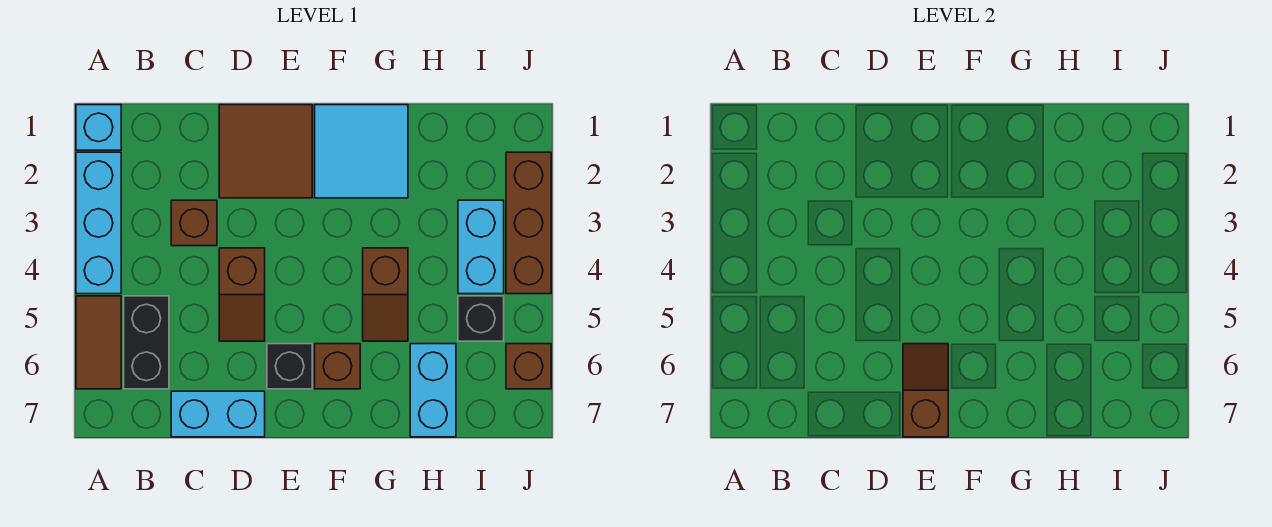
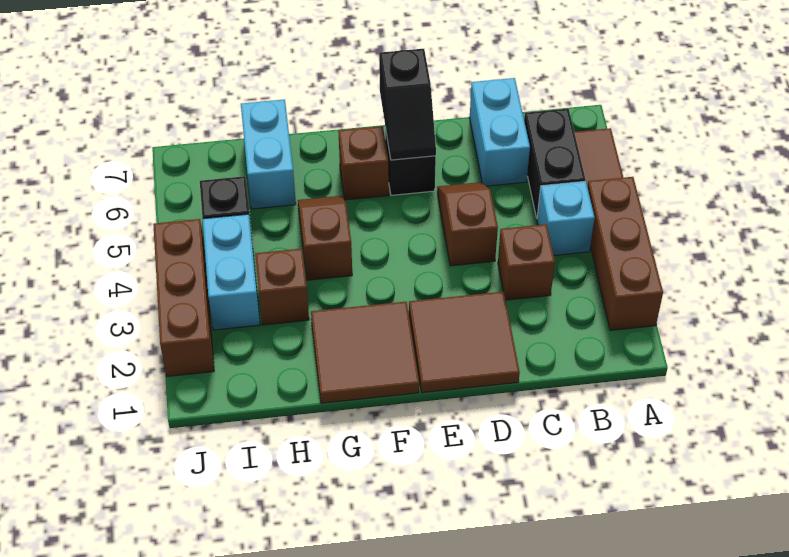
cyan 1x1 brick [76,105,121,150] -> cyan 1x1 brick moved to [537,181,595,255]
cyan 1x3 brick [76,152,121,294] -> brown 1x3 brick [587,177,663,330]
cyan 1x2 brick [171,391,265,437] -> cyan 1x2 brick turned to [470,78,530,186]
brown 1x2 slope [903,344,948,437] -> black 1x2 slope [379,49,436,160]
cyan 2x2 tile [315,105,408,198] -> brown 2x2 tile [311,302,419,403]
brown 1x1 brick [506,344,551,389] -> brown 1x1 brick moved to [255,249,309,325]

